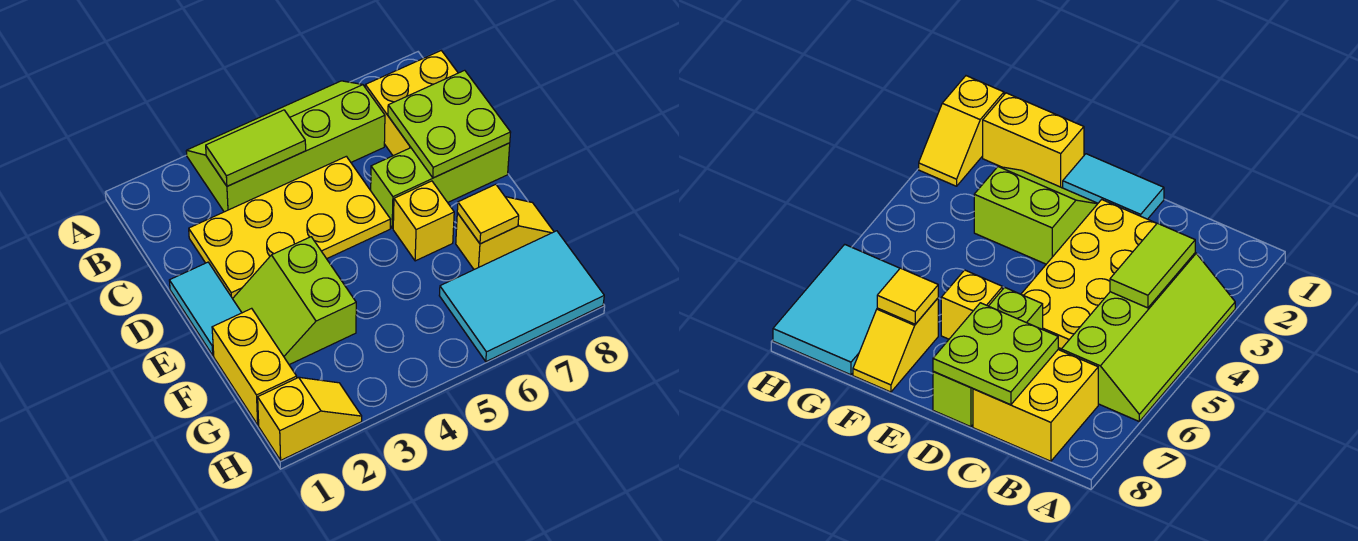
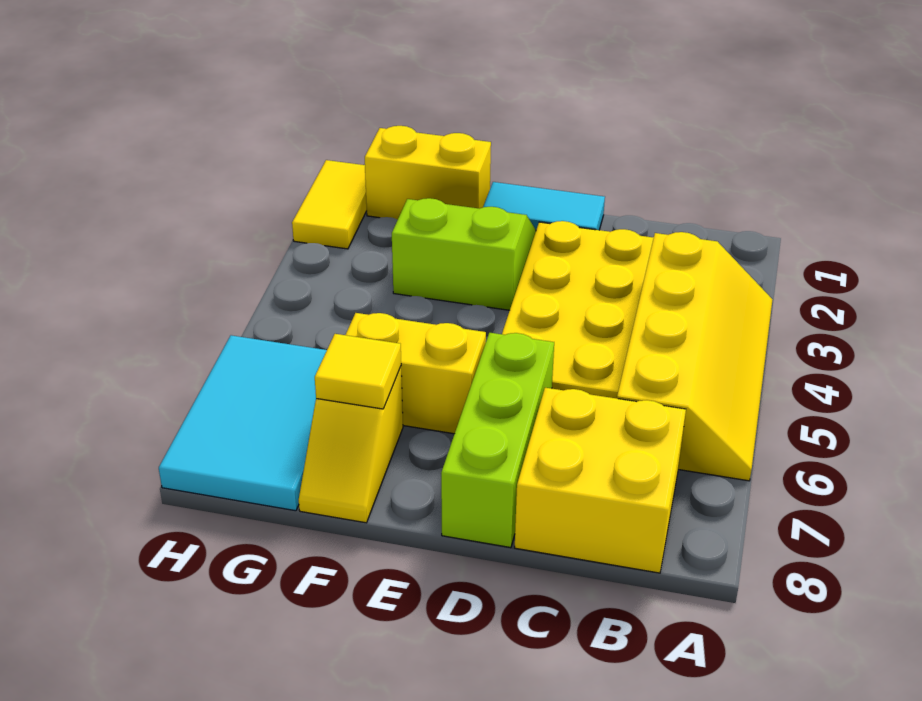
lime 2x4 slope [186,81,385,212] -> yellow 2x4 slope [617,232,773,481]
lime 1x2 tile [206,110,306,186] -> none
lime 2x2 plate [388,70,511,178] -> none
yellow 1x1 brick [393,181,454,261] -> yellow 1x2 brick [346,313,486,434]
yellow 1x2 slope [258,377,362,460] -> yellow 1x2 tile [292,160,367,249]

